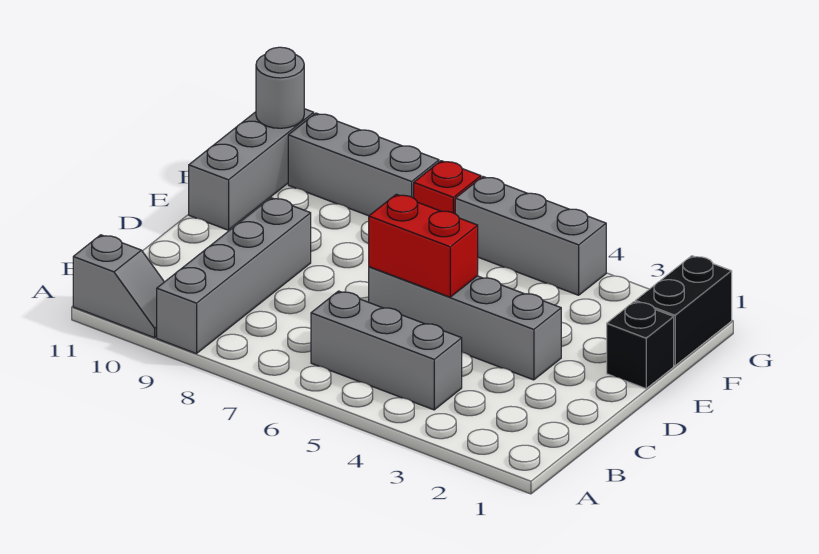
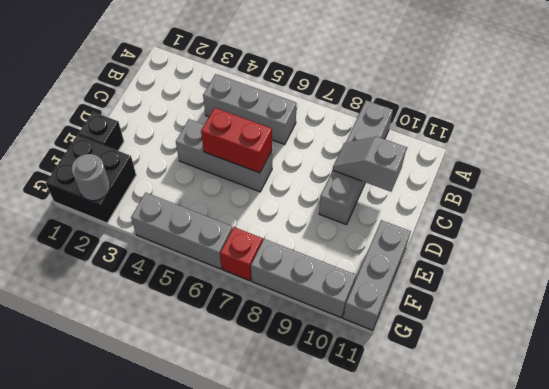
grey 1x2 slope [73,235,164,338] -> grey 1x2 slope moved to [333,137,407,192]
grey 1x4 brick [369,267,561,380] -> grey 1x3 brick [176,119,272,192]
black 1x2 brick [635,256,732,366] -> black 2x2 brick [46,135,136,223]
grey 1x1 round brick [256,47,304,128] -> grey 1x1 round brick moved to [71,154,110,201]

